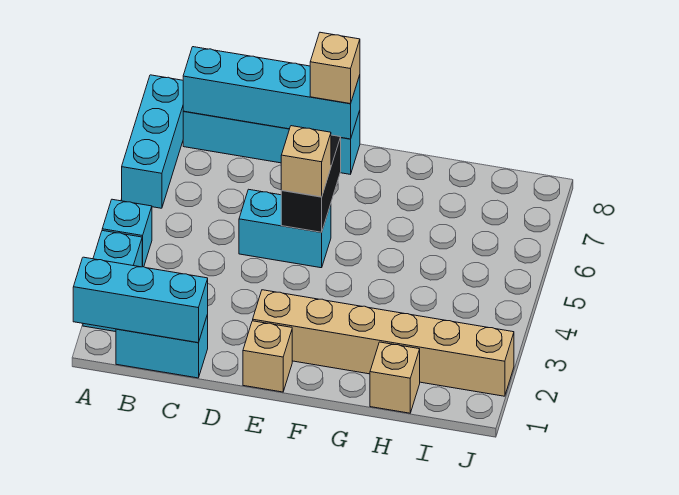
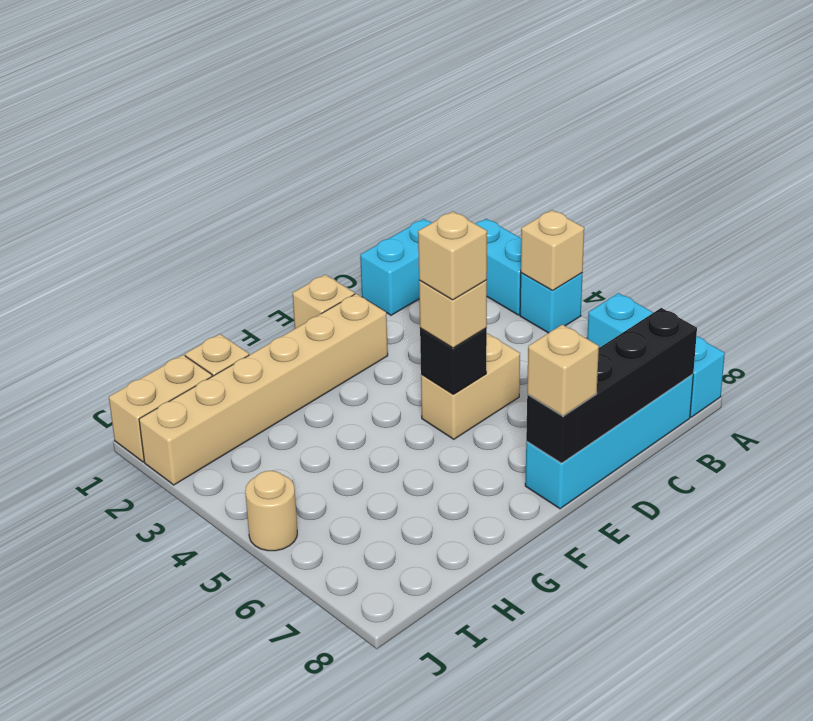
cyan 1x3 brick [73,257,208,343] -> none
none -> tan 1x1 brick [521,210,584,291]
cyan 1x4 brick [183,47,360,139] -> black 1x4 brick [526,308,697,463]
cyan 1x2 brick [239,189,331,268] -> tan 1x2 brick [421,334,520,439]
black 1x2 brick [281,135,341,232] -> black 1x1 brick [420,328,487,394]
none -> tan 1x1 brick [418,211,487,300]
none -> tan 1x2 brick [109,355,212,462]
none -> tan 1x1 round brick [245,471,297,551]

